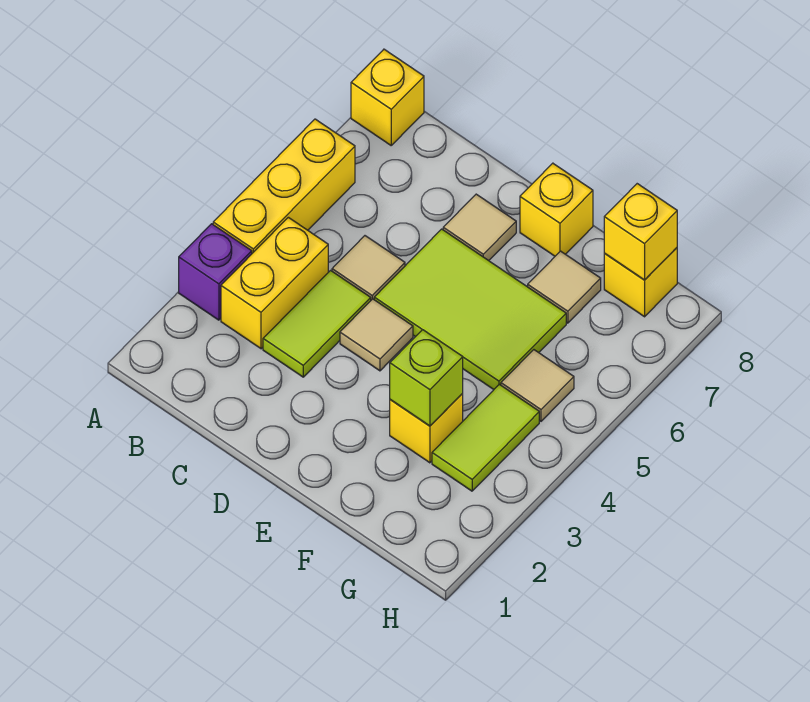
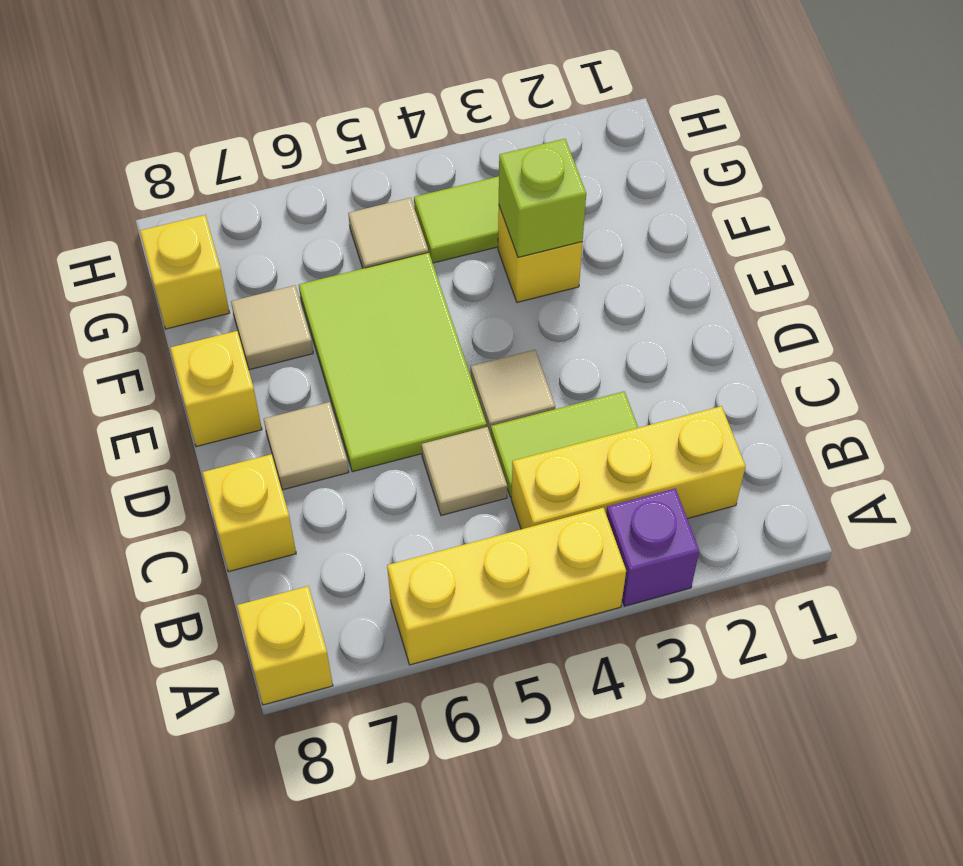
yellow 1x2 brick [221,217,328,349] -> yellow 1x3 brick [511,406,746,529]
yellow 1x1 brick [604,184,677,280] -> yellow 1x1 brick moved to [202,454,296,572]

